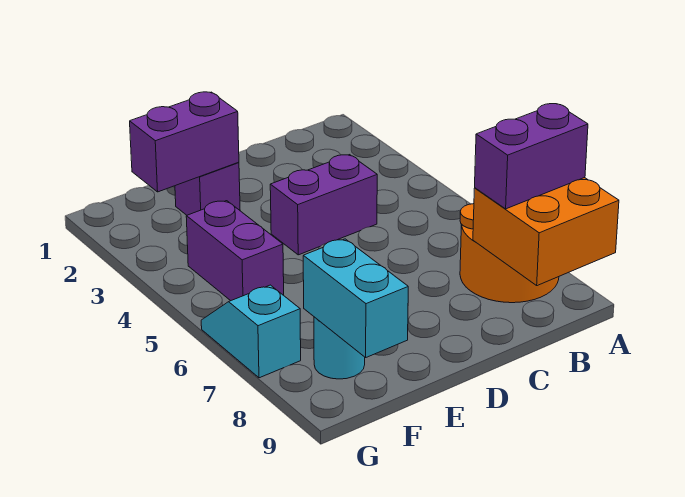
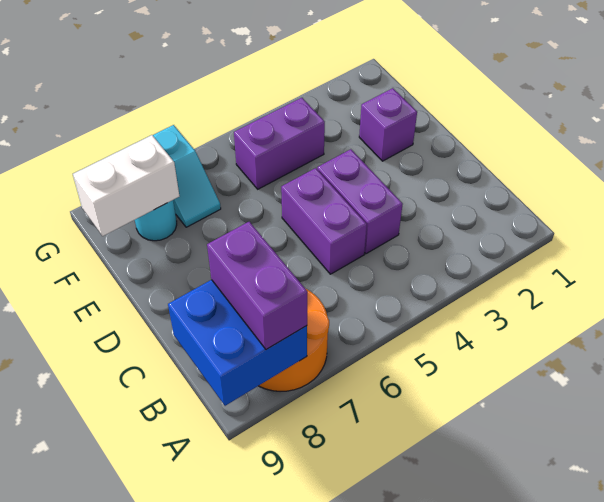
orange 2x2 brick [473,178,619,286] -> blue 2x2 brick [168,280,307,406]
purple 1x2 brick [130,92,239,192] -> purple 1x2 brick moved to [281,168,367,274]
cyan 1x2 brick [303,239,408,357] -> white 1x2 brick [73,135,179,236]
cyan 1x2 slope [201,285,301,378] -> cyan 1x2 slope turned to [153,125,221,227]

